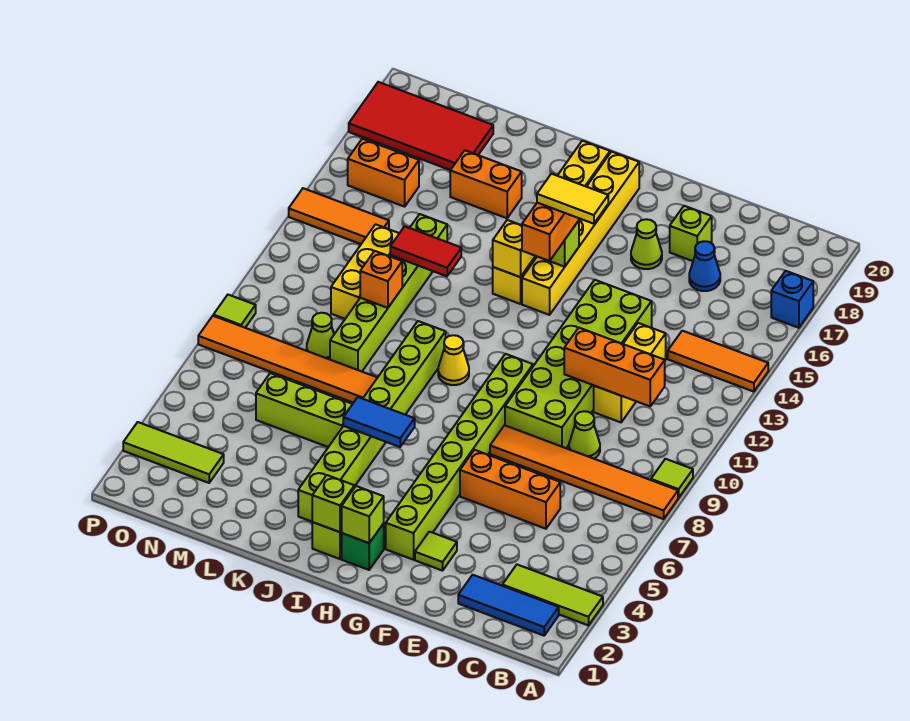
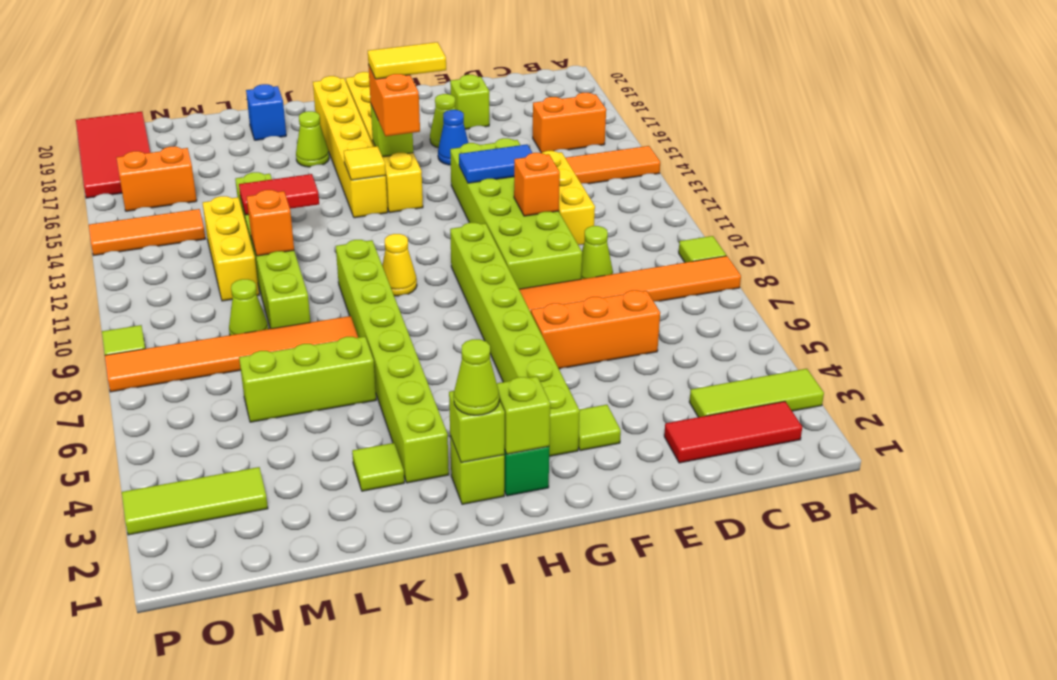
blue 1x1 brick [771,271,813,328] -> blue 1x1 brick moved to [246,84,286,140]
blue 1x3 tile [458,575,559,636] -> red 1x3 tile [664,401,802,463]
orange 1x3 brick [564,328,665,406] -> orange 1x1 brick [514,153,560,216]
blue 1x1 cone [689,241,720,291] -> blue 1x1 cone moved to [438,110,468,165]
none -> lime 1x1 cone [454,339,499,415]
blue 1x2 tile [343,397,415,447] -> blue 1x2 tile moved to [459,144,532,183]
yellow 1x1 brick [493,220,535,277] -> yellow 1x1 tile [344,146,386,180]
none -> lime 1x1 cone [296,111,329,167]
none -> lime 1x1 tile [352,443,404,491]
orange 1x2 brick [450,150,522,218] -> orange 1x2 brick moved to [533,93,606,153]
red 2x4 tile [349,82,493,170] -> red 2x4 tile turned to [76,112,150,198]

